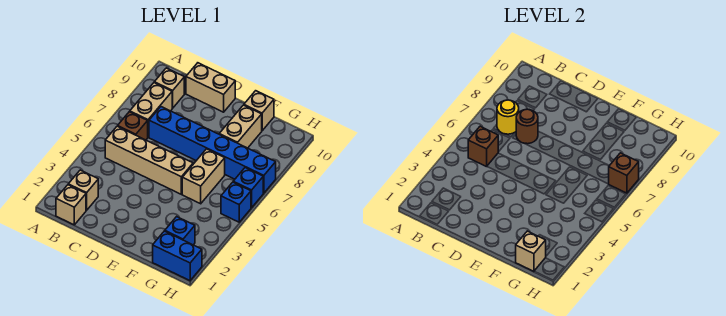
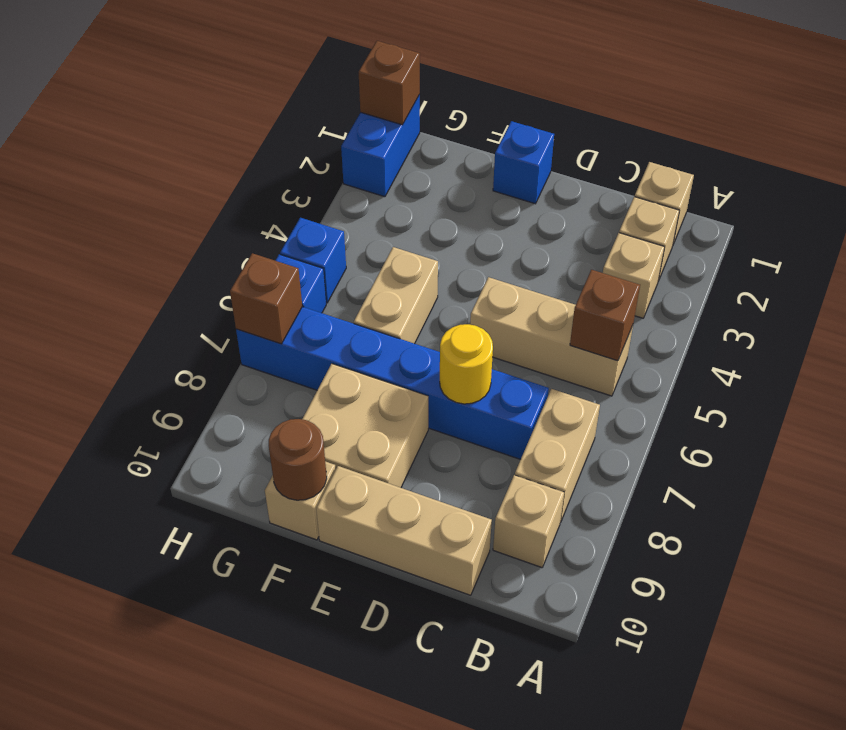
tan 1x4 brick [105,126,193,194] -> tan 1x3 brick [470,277,633,396]
brown 1x1 brick [118,112,148,140] -> brown 1x1 brick moved to [359,41,420,125]
yellow 1x1 round brick [497,100,519,134] -> yellow 1x1 round brick moved to [440,324,493,404]
brown 1x1 round brick [516,109,538,144] -> brown 1x1 round brick moved to [269,419,327,500]
tan 1x2 brick [186,63,235,112] -> tan 1x3 brick [316,466,492,595]
tan 1x2 brick [219,105,262,148] -> tan 2x2 brick [302,364,428,488]
blue 1x2 brick [153,231,202,281] -> blue 1x2 brick turned to [341,95,420,197]
tan 1x1 brick [516,231,546,271] -> tan 1x1 brick moved to [603,233,665,318]
blue 1x1 brick [165,217,195,245] -> blue 1x1 brick moved to [493,121,554,204]

